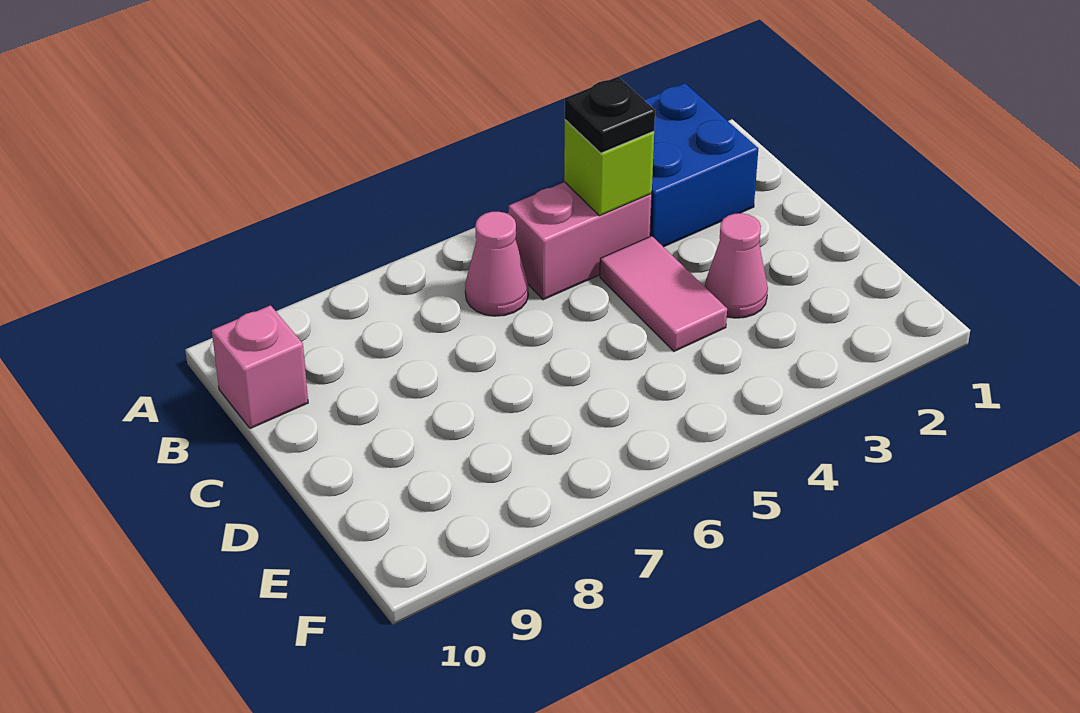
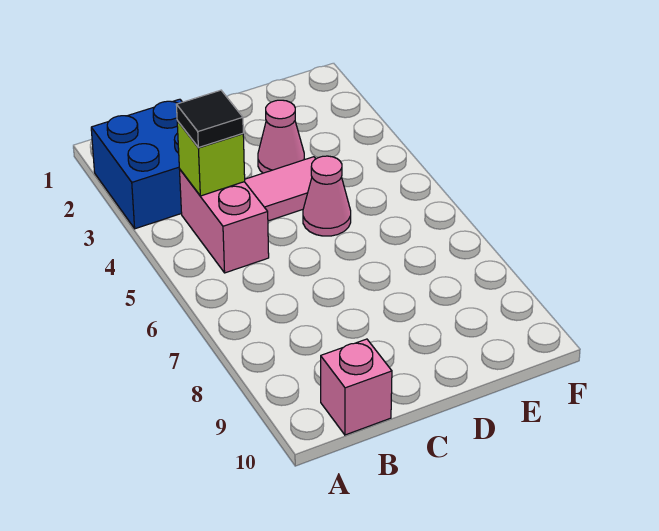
black 1x1 plate [565,77,655,153] -> black 1x1 tile [176,90,243,148]
pink 1x1 cone [465,212,528,316] -> pink 1x1 cone moved to [303,156,351,236]

